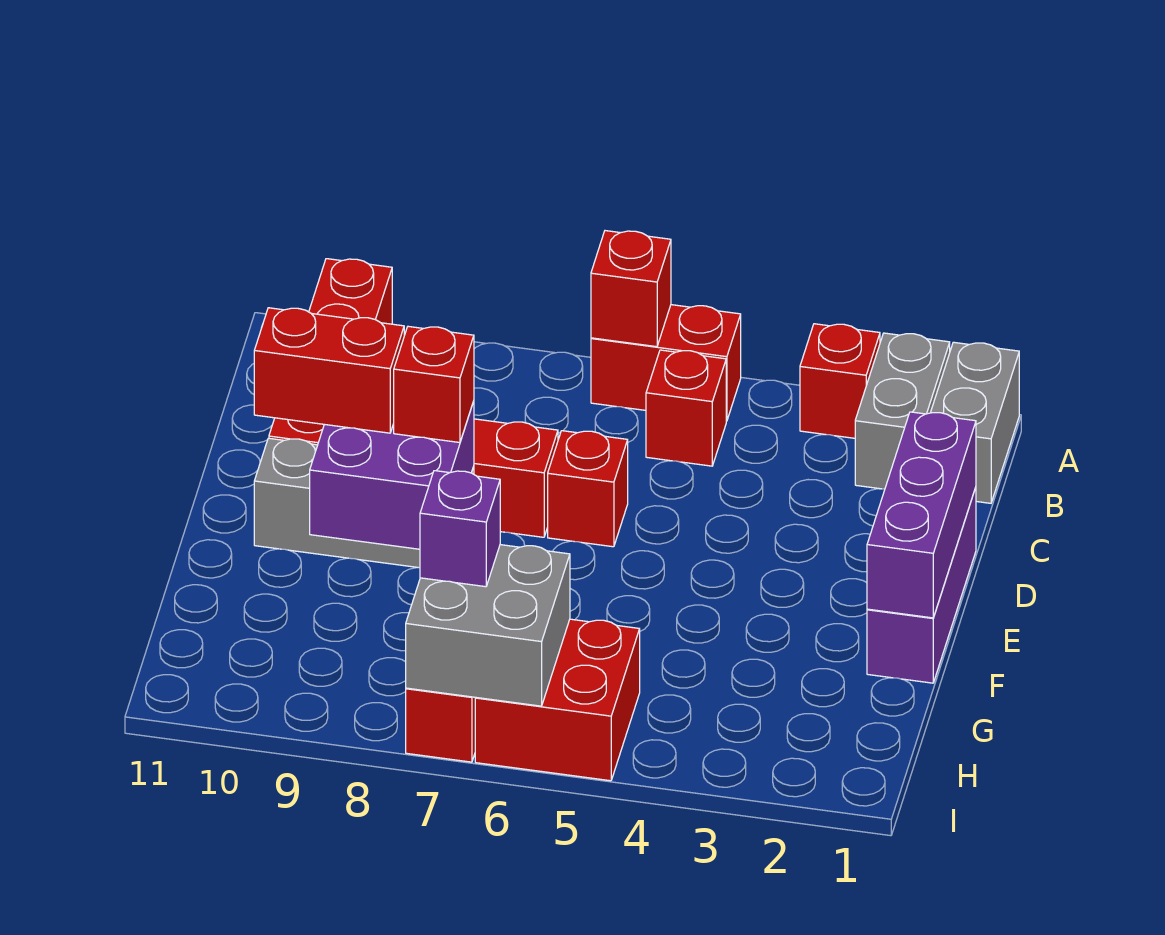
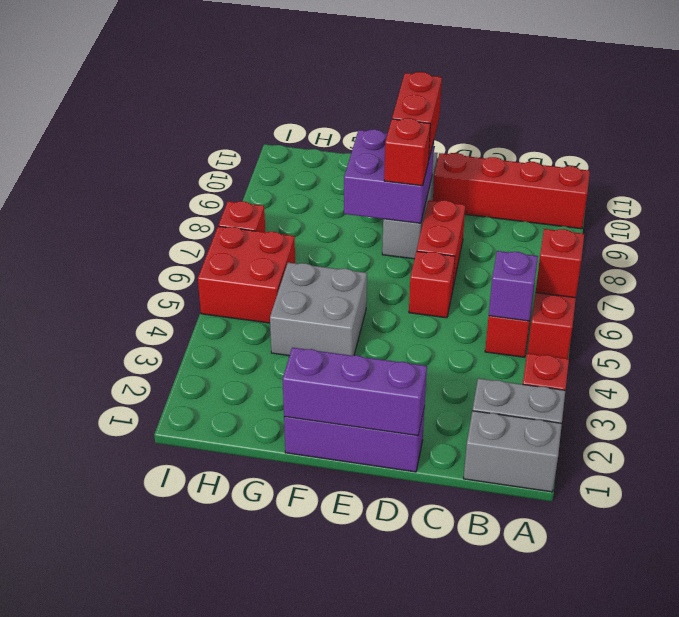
grey 2x2 brick [406,545,570,706] -> grey 2x2 brick moved to [270,263,367,356]
purple 1x1 brick [420,471,500,587] -> purple 1x1 brick moved to [489,251,538,321]

